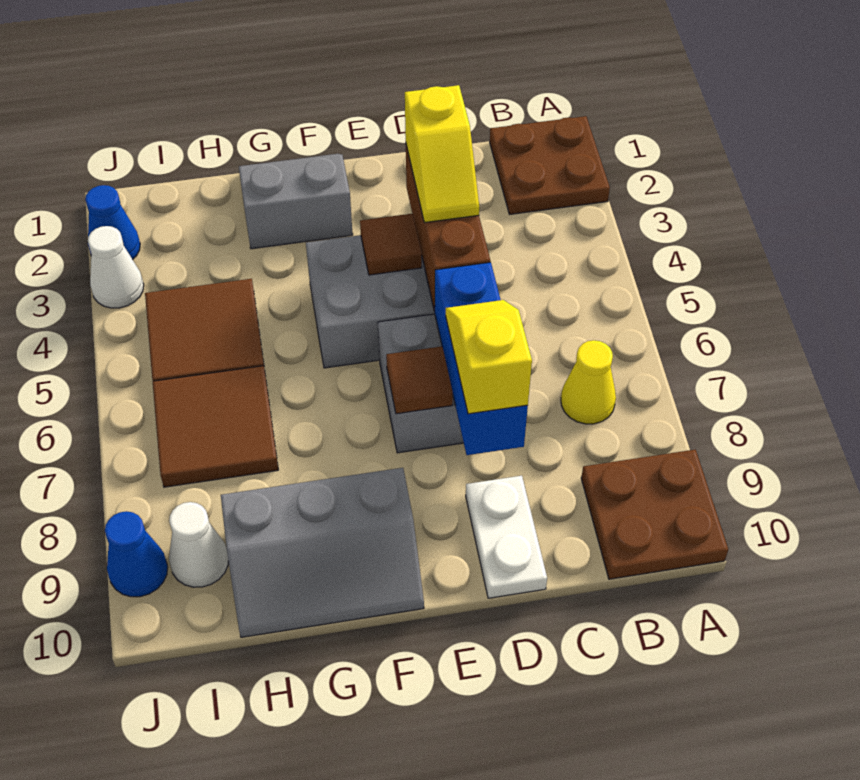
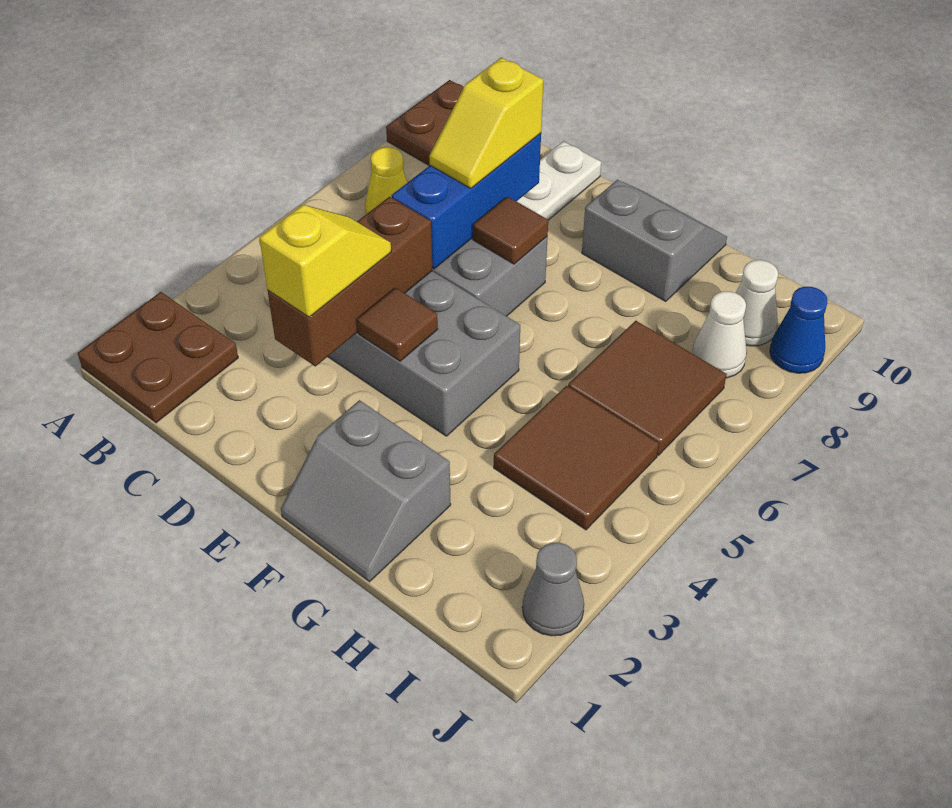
grey 2x3 slope [221,468,424,637] -> grey 2x2 slope [582,180,727,301]
blue 1x1 cone [85,185,140,259] -> grey 1x1 cone [522,543,584,636]
white 1x1 cone [88,226,144,308] -> white 1x1 cone moved to [692,291,747,378]

